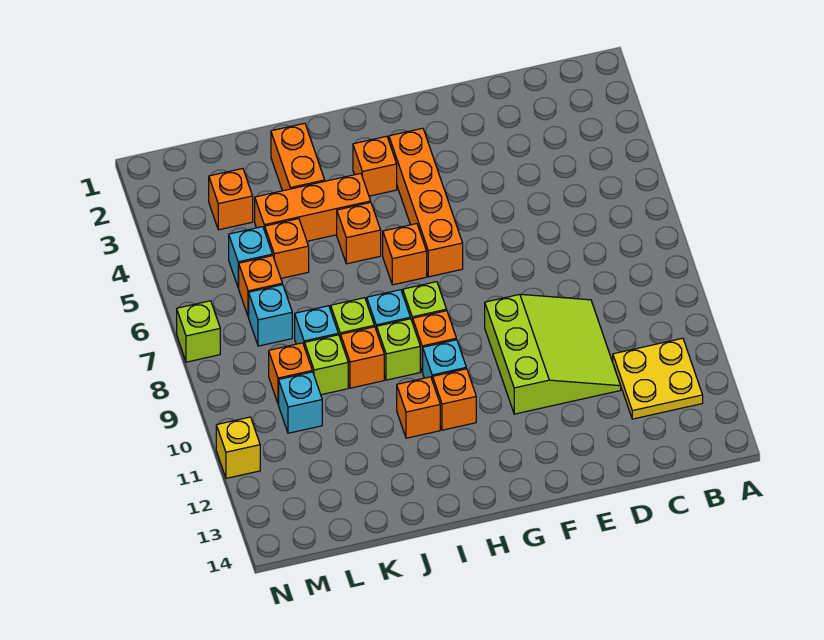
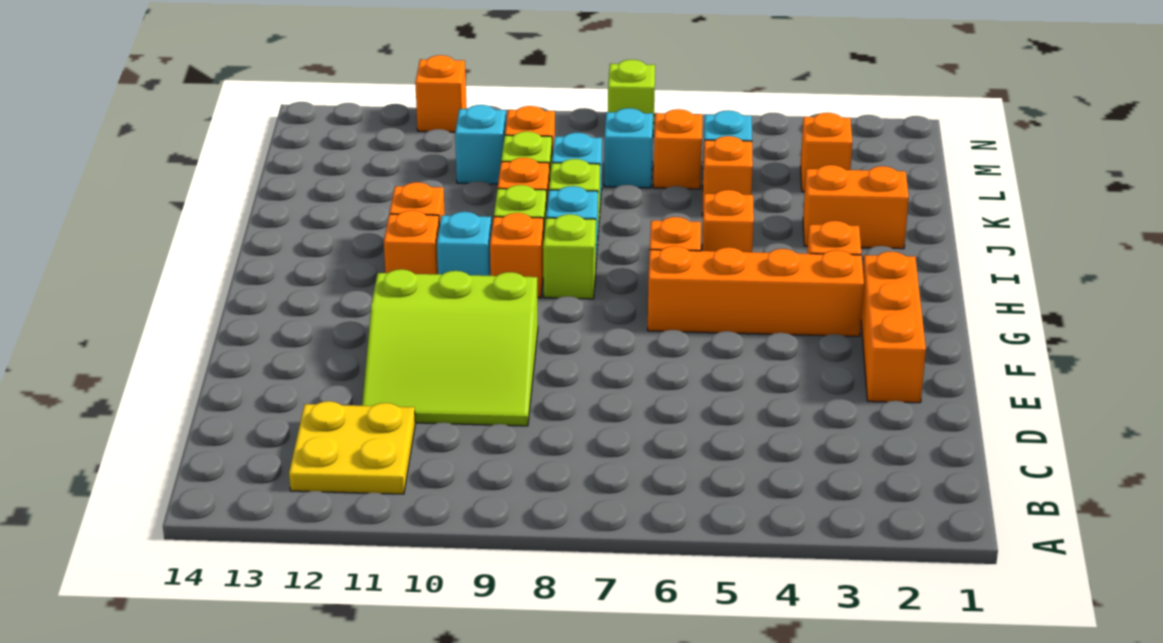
orange 1x3 brick [255,173,371,241] -> orange 1x3 brick moved to [861,252,926,403]
yellow 1x1 brick [216,417,260,478] -> orange 1x1 brick [415,55,466,132]

